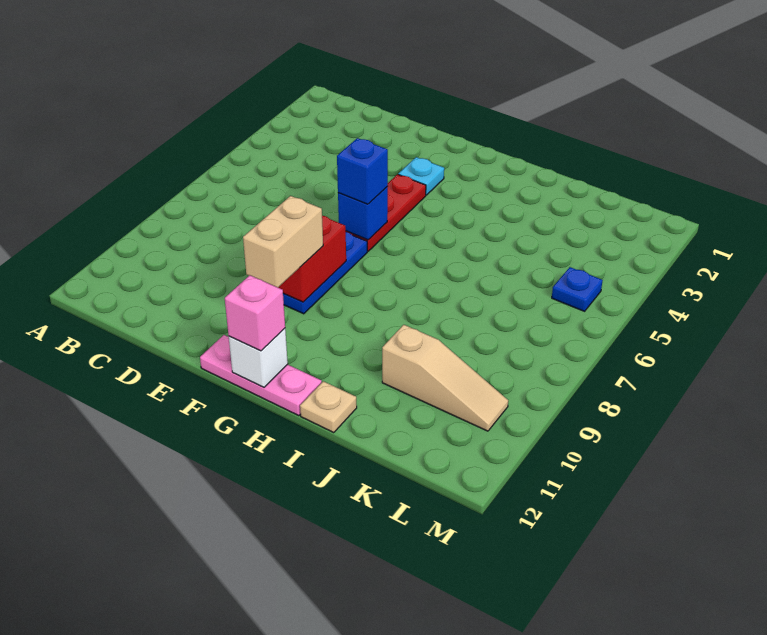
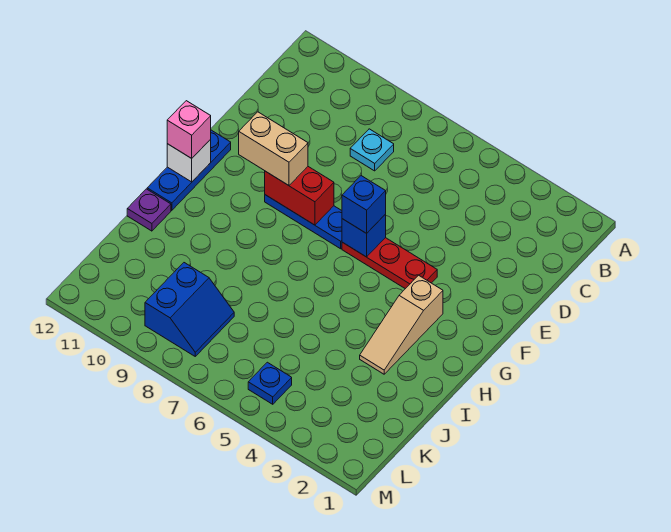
cyan 1x1 plate [398,157,444,195] -> cyan 1x1 plate moved to [350,129,394,171]
pink 1x3 plate [200,335,322,416] -> blue 1x3 plate [147,130,231,210]
tan 1x1 plate [300,381,357,433] -> purple 1x1 plate [127,189,171,231]
tan 1x3 slope [382,325,508,431] -> tan 1x3 slope moved to [360,275,443,374]
none -> blue 2x2 slope [145,263,234,356]

